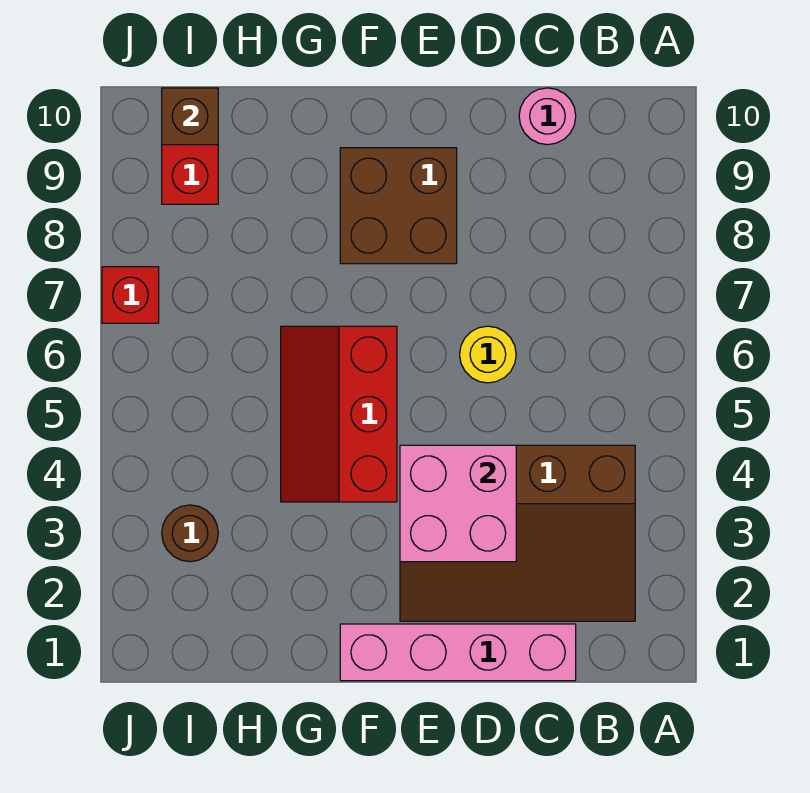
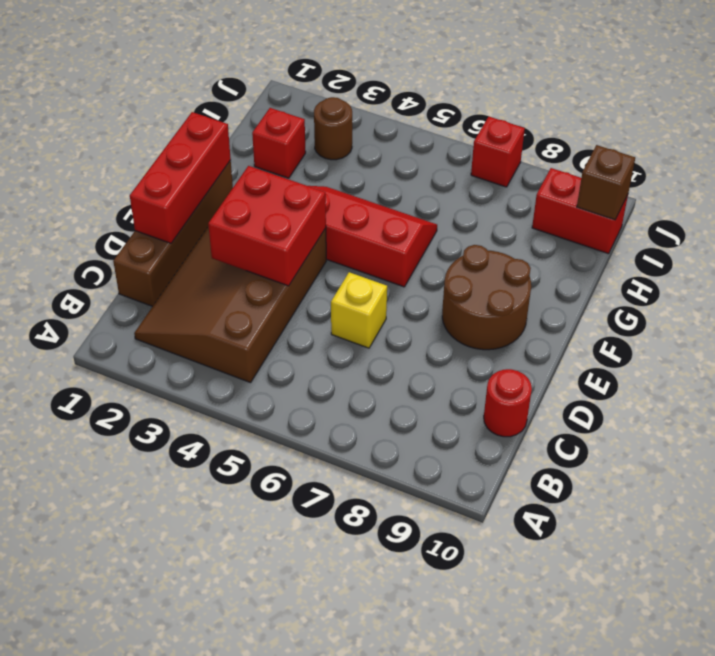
pink 1x4 brick [340,624,576,681] -> brown 1x4 brick [113,160,233,306]
pink 1x1 round brick [519,88,576,145] -> red 1x1 round brick [484,369,532,437]
none -> red 1x3 brick [130,112,231,243]
pink 2x2 brick [400,445,516,562] -> red 2x2 brick [208,166,326,286]
yellow 1x1 round brick [460,326,516,383] -> yellow 1x1 brick [331,272,387,348]
brown 2x2 brick [340,148,457,264] -> brown 2x2 round brick [442,245,531,350]
none -> red 1x1 brick [252,108,306,178]

